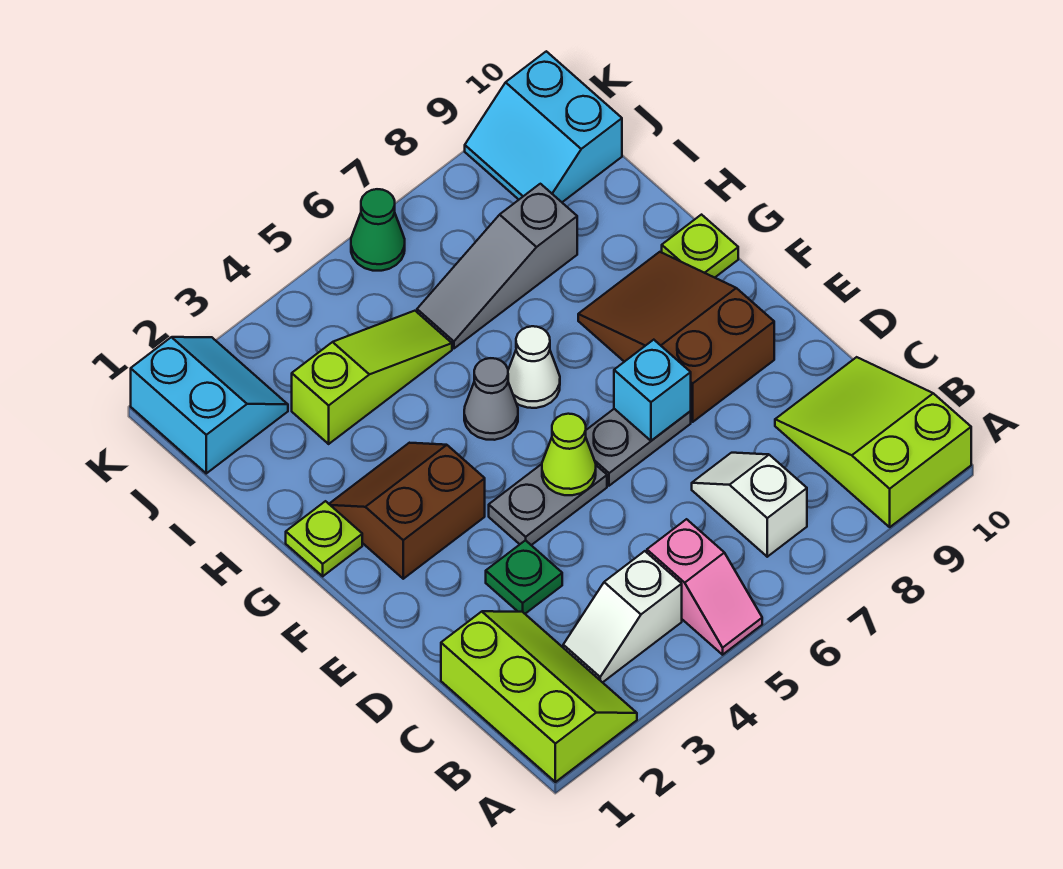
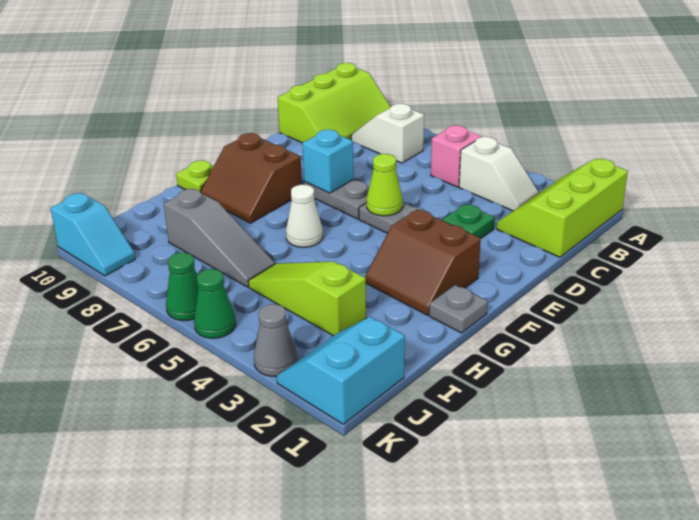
lime 2x3 slope [775,357,971,527] -> lime 2x3 slope turned to [277,63,390,143]
white 1x2 slope [692,453,807,557] -> white 1x2 slope turned to [351,104,424,163]
brown 2x3 slope [578,252,774,422] -> brown 2x2 slope [201,133,302,223]
lime 1x1 plate [286,501,362,576] -> grey 1x1 plate [429,285,488,333]
grey 1x1 cone [464,358,518,440] -> grey 1x1 cone moved to [254,304,297,376]
cyan 2x2 slope [465,51,622,202] -> cyan 1x2 slope [50,193,135,276]
none -> green 1x1 cone [194,269,236,338]

